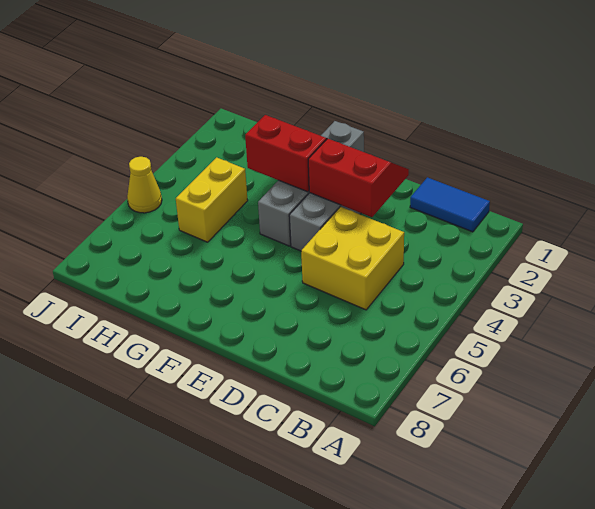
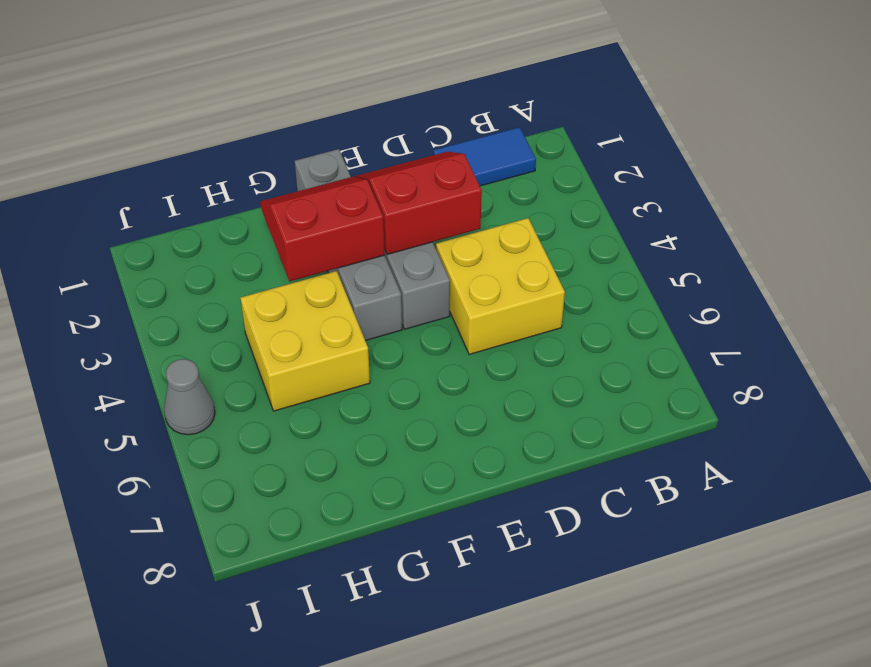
yellow 1x2 brick [176,157,248,242] -> yellow 2x2 brick [240,271,370,411]
yellow 1x1 cone [127,157,162,213] -> grey 1x1 cone [164,359,215,435]

